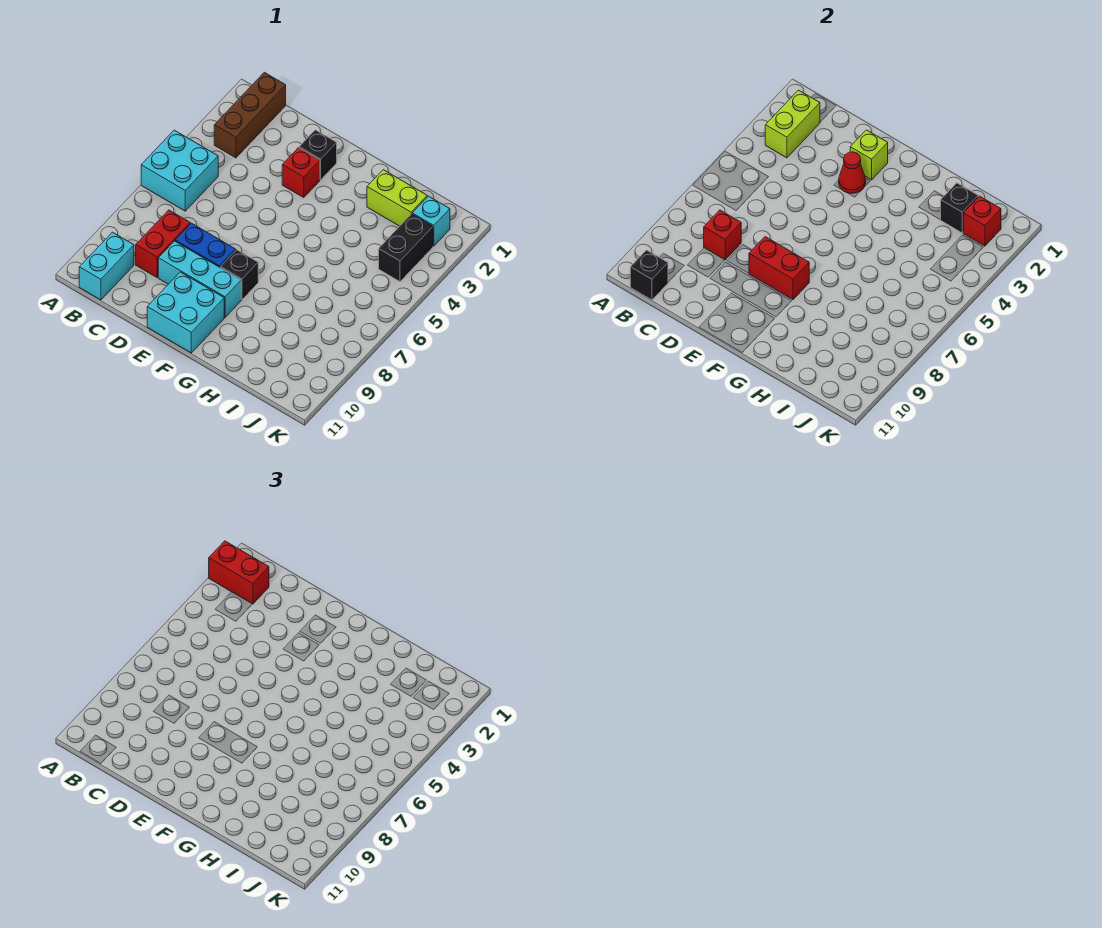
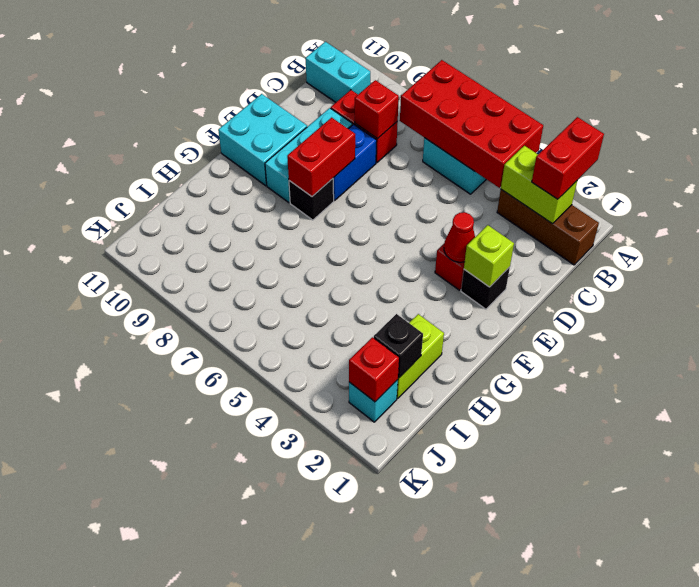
none -> red 2x4 brick [400,60,543,188]
black 1x1 brick [630,250,668,300] -> none
black 1x2 brick [379,214,433,281] -> none

